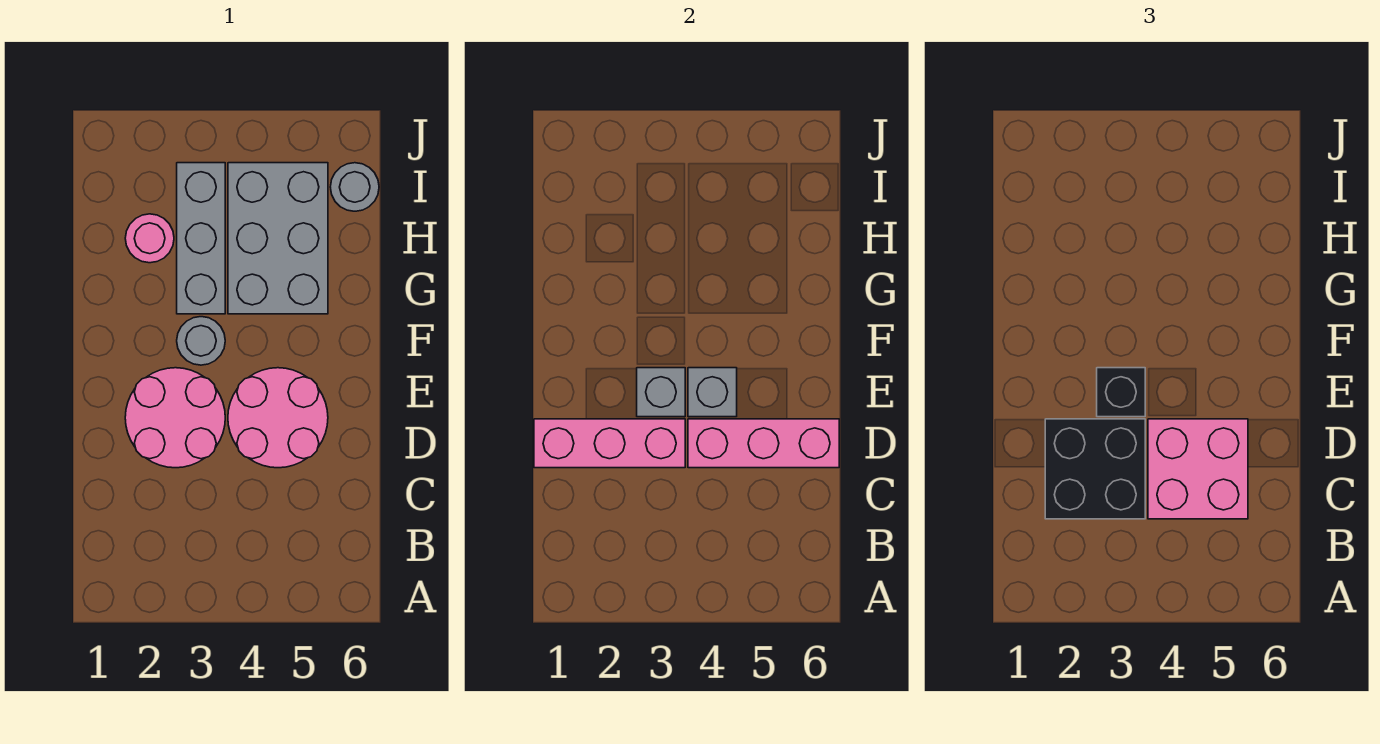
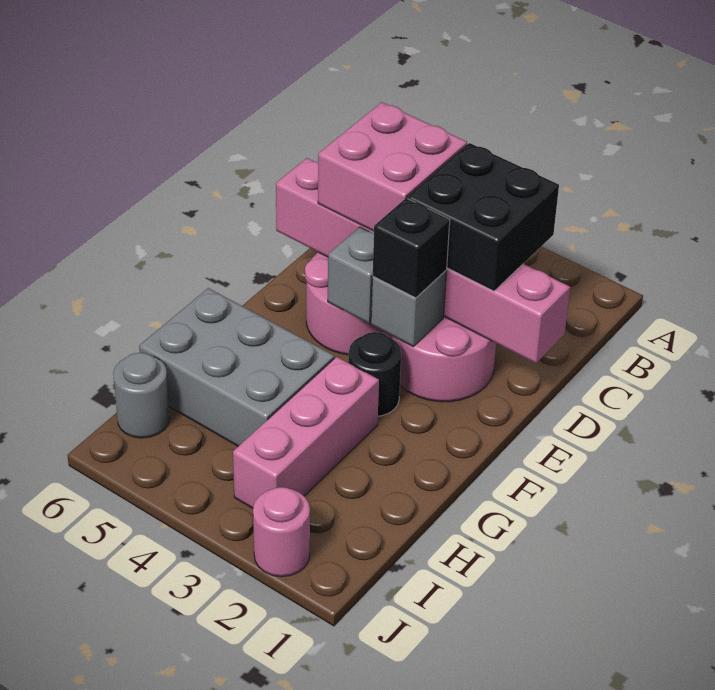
grey 1x1 round brick [177,317,225,365] -> black 1x1 round brick [348,332,401,416]
grey 1x3 brick [177,163,225,314] -> pink 1x3 brick [233,357,379,508]
grey 2x3 brick [228,163,328,314] -> grey 2x3 brick turned to [139,288,334,446]
pink 1x1 round brick [125,214,174,263] -> pink 1x1 round brick moved to [253,487,310,577]

